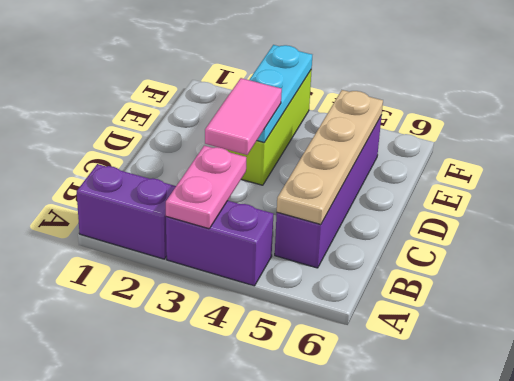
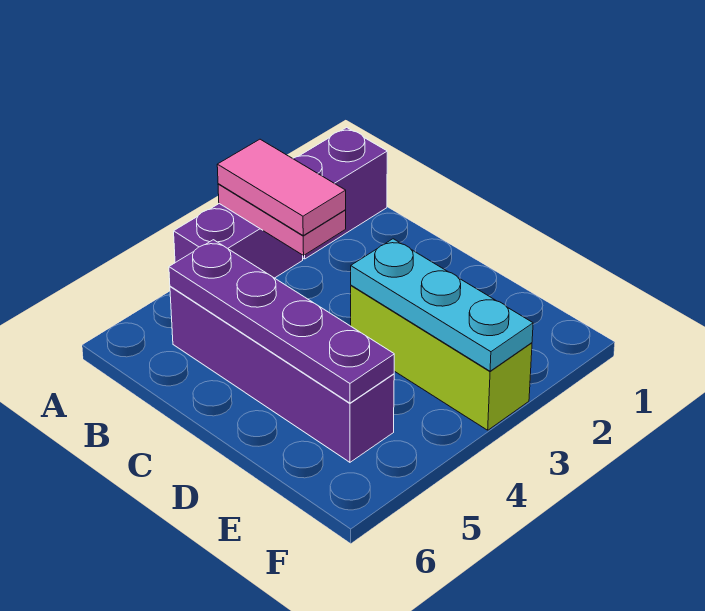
tan 1x4 plate [277,90,383,224] -> purple 1x4 plate [169,240,394,403]
pink 1x2 tile [205,78,282,155] -> pink 1x2 tile moved to [217,139,346,235]

